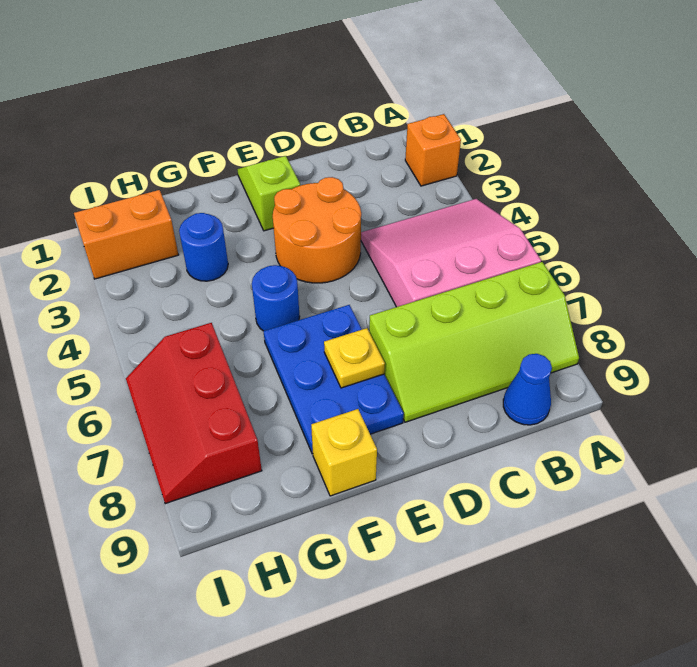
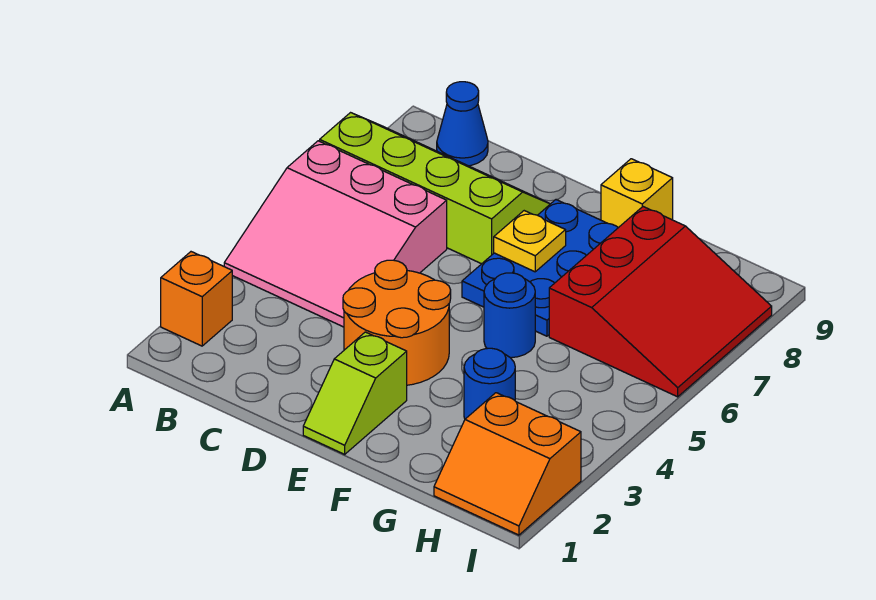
red 2x3 slope [126,323,262,504] -> red 3x3 slope [549,207,772,397]

